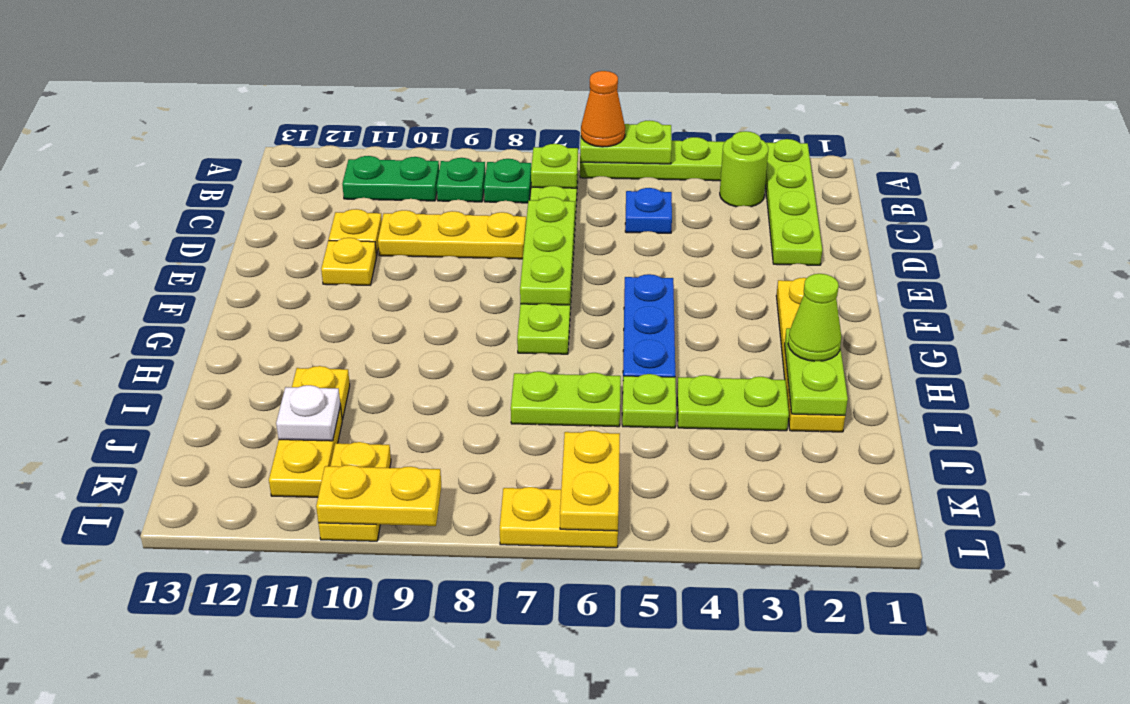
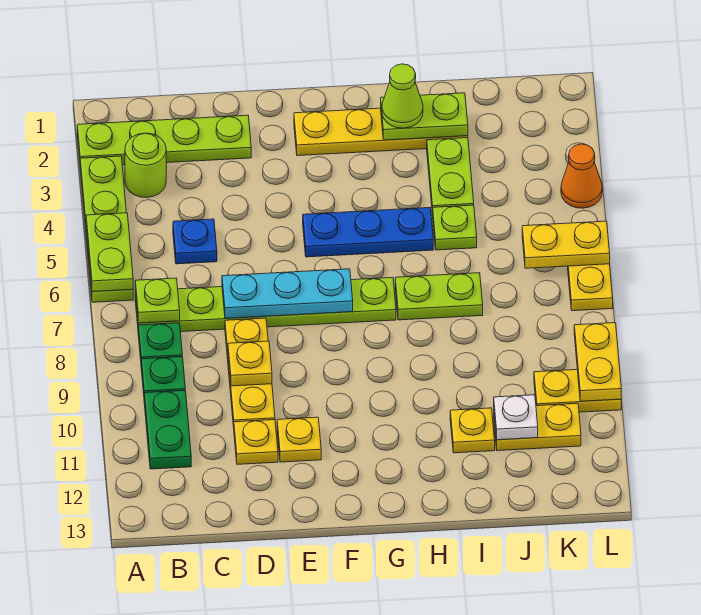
orange 1x1 cone [581,71,625,147] -> orange 1x1 cone moved to [561,144,602,208]
lime 1x3 plate [520,197,575,305] -> cyan 1x3 plate [222,269,353,318]
none -> yellow 1x1 plate [228,341,272,386]
lime 1x2 plate [511,371,621,427] -> lime 1x2 plate turned to [395,273,483,320]

